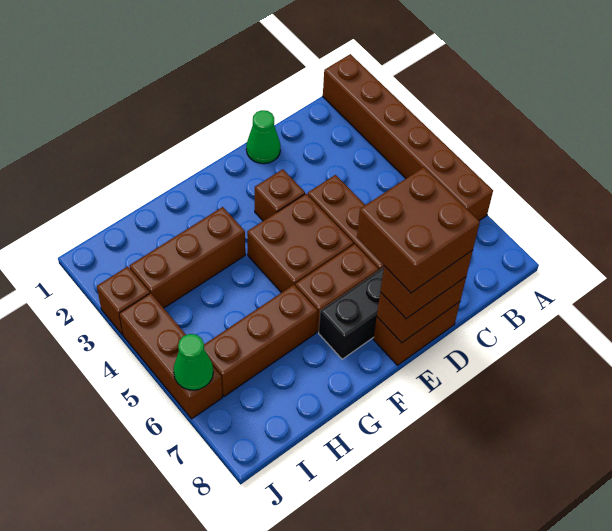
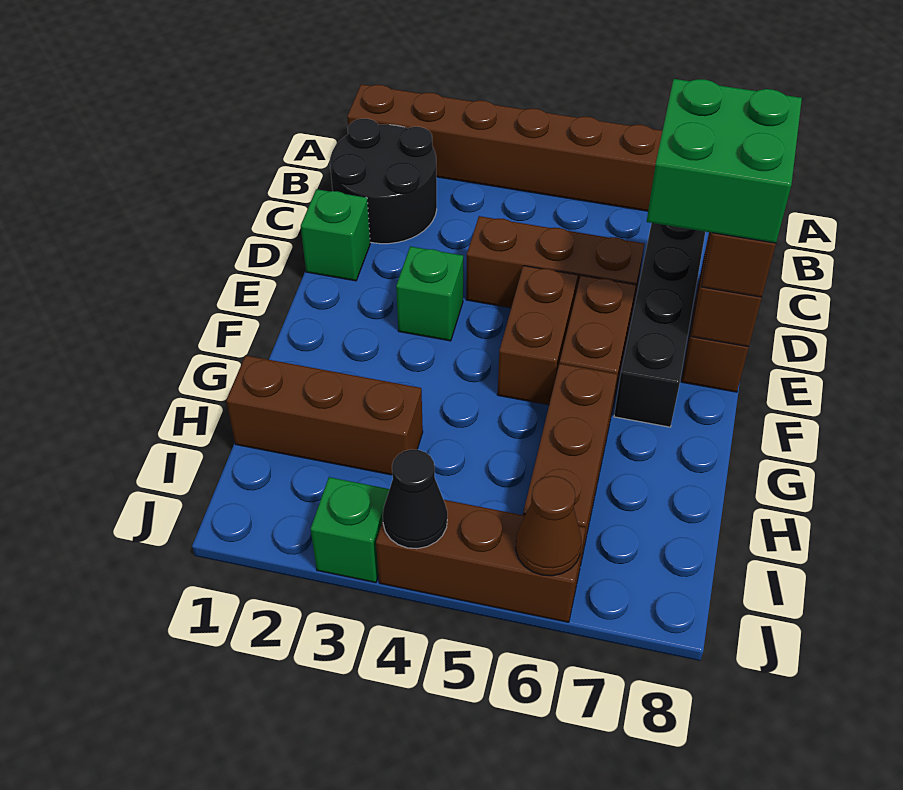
none -> black 2x2 round brick [330,119,437,244]
green 1x1 cone [246,110,280,164] -> green 1x1 brick [301,189,370,281]
brown 2x2 brick [357,167,480,293] -> green 2x2 brick [647,79,802,243]
brown 1x1 brick [255,169,305,221] -> green 1x1 brick [396,246,463,341]
brown 2x2 brick [247,194,353,293] -> brown 1x2 brick [497,266,578,405]
brown 1x3 brick [130,207,245,308] -> brown 1x3 brick turned to [226,355,423,475]
brown 1x1 brick [97,267,150,335] -> green 1x1 brick [311,477,389,583]
none -> black 1x1 cone [383,449,447,549]
green 1x1 cone [173,334,213,390] -> brown 1x1 cone [516,476,581,576]

